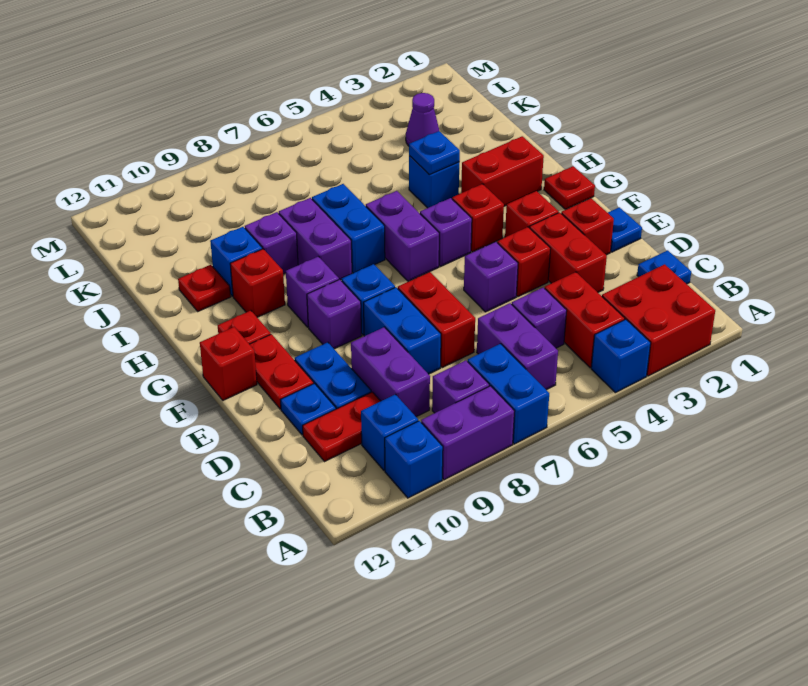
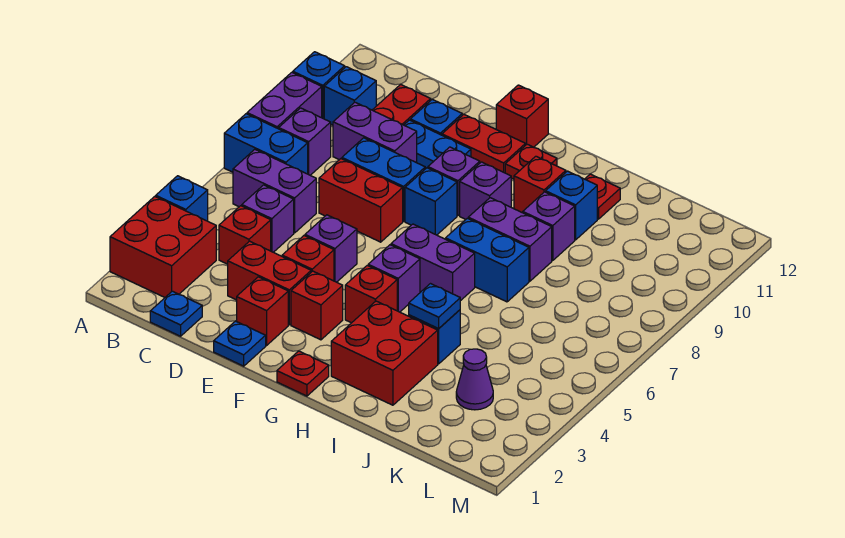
red 1x2 brick [545,272,625,368] -> red 1x1 brick [219,206,271,264]
red 1x2 brick [461,136,544,206] -> red 2x2 brick [331,301,438,405]

